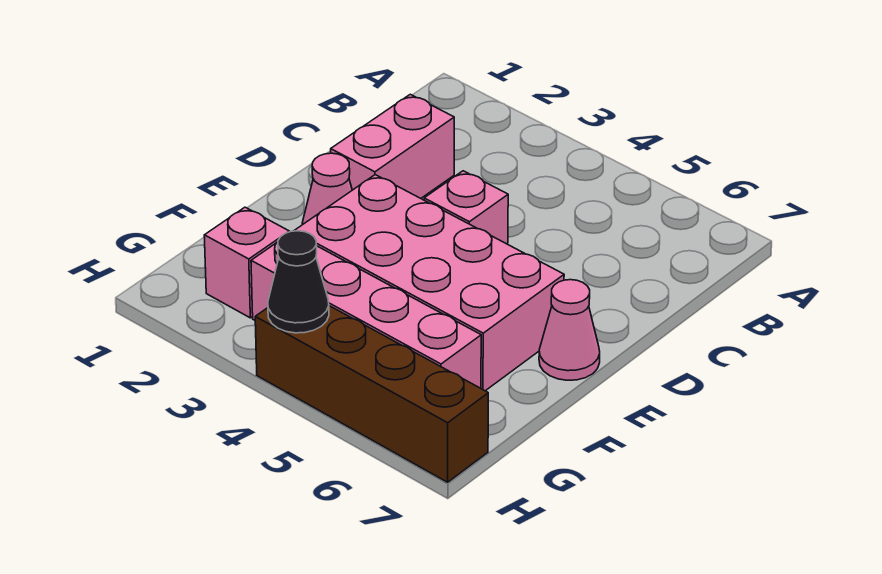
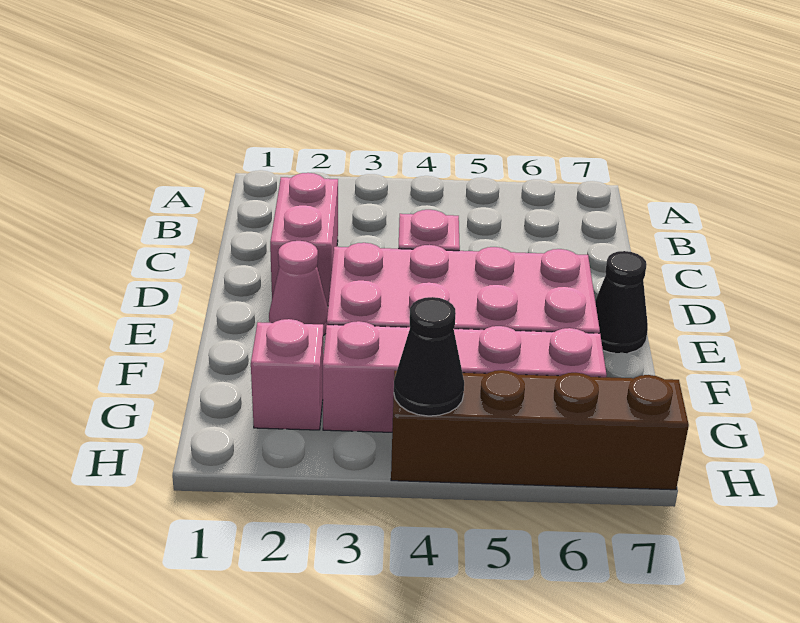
pink 1x1 cone [539,280,600,380] -> black 1x1 cone [595,251,648,353]

